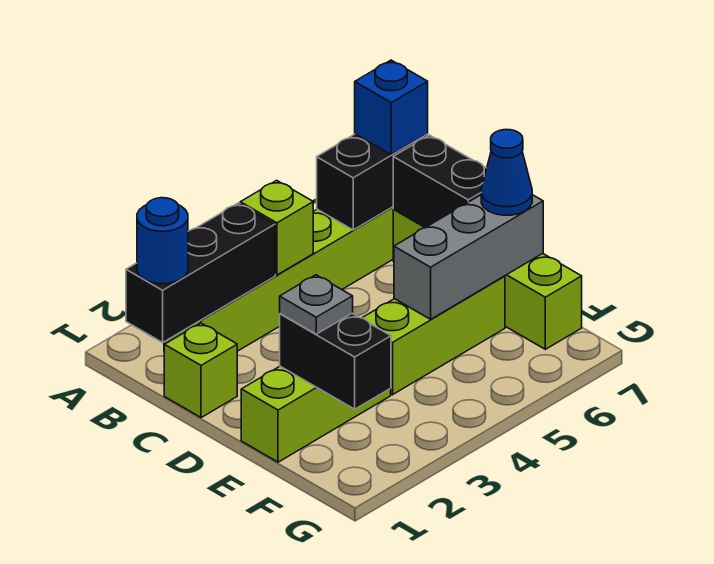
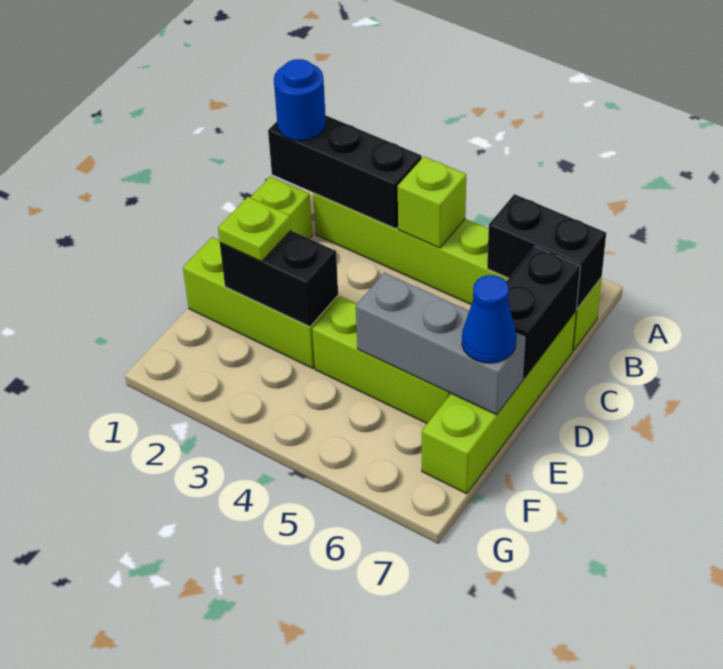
blue 1x1 brick [355,60,428,155] -> none
black 1x2 brick [280,313,391,409] -> black 1x2 brick turned to [220,231,338,327]
grey 1x1 plate [280,275,353,334] -> lime 1x1 plate [218,197,291,261]

